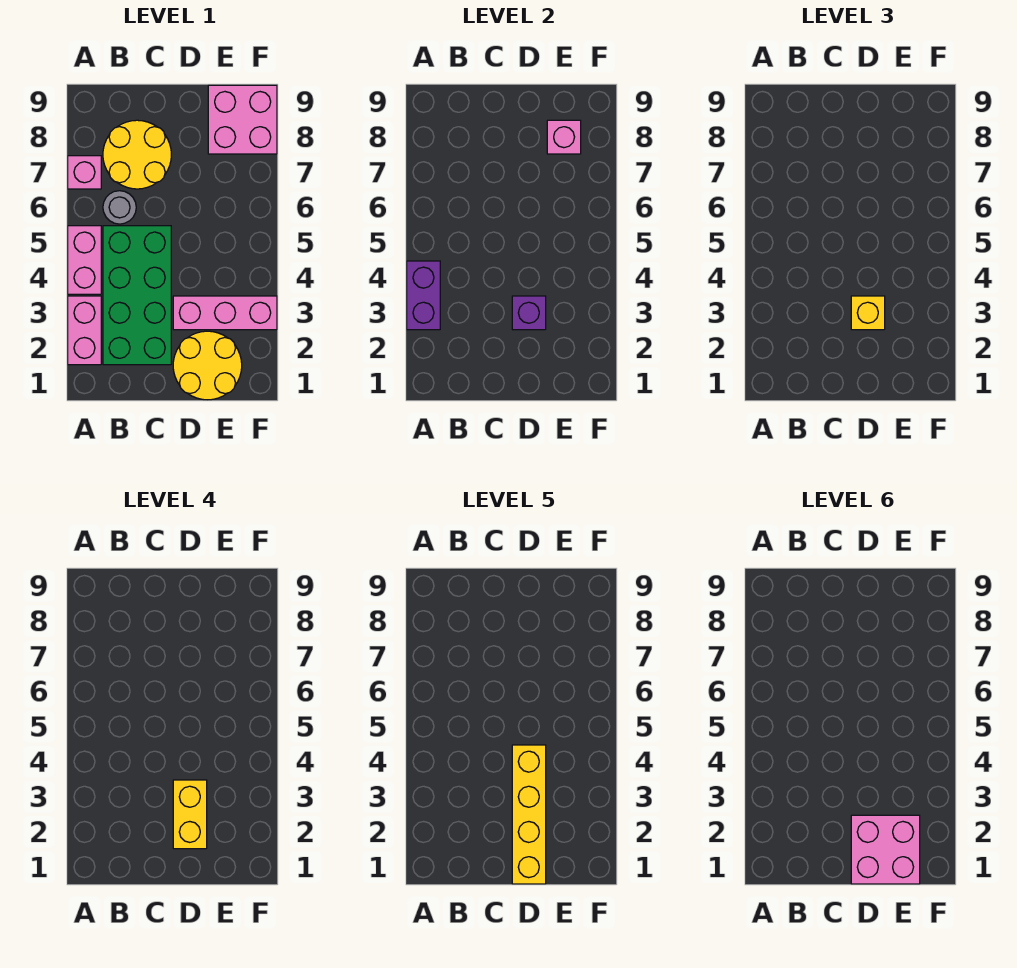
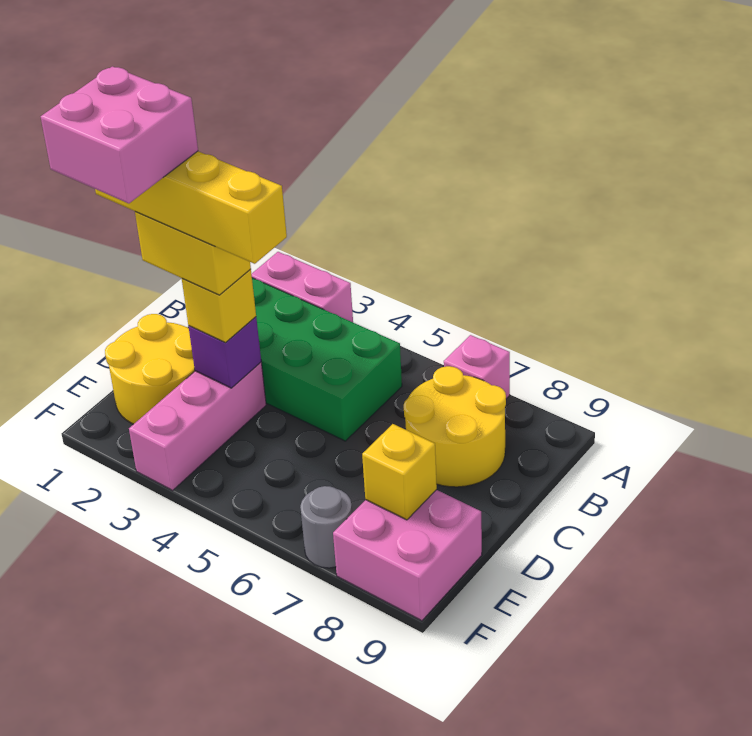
purple 1x2 brick [407,261,440,330] -> none
pink 1x2 brick [68,226,101,294] -> none
grey 1x1 round brick [103,191,136,224] -> grey 1x1 round brick moved to [300,486,352,568]
pink 1x1 brick [547,120,581,154] -> yellow 1x1 brick [362,424,437,520]

